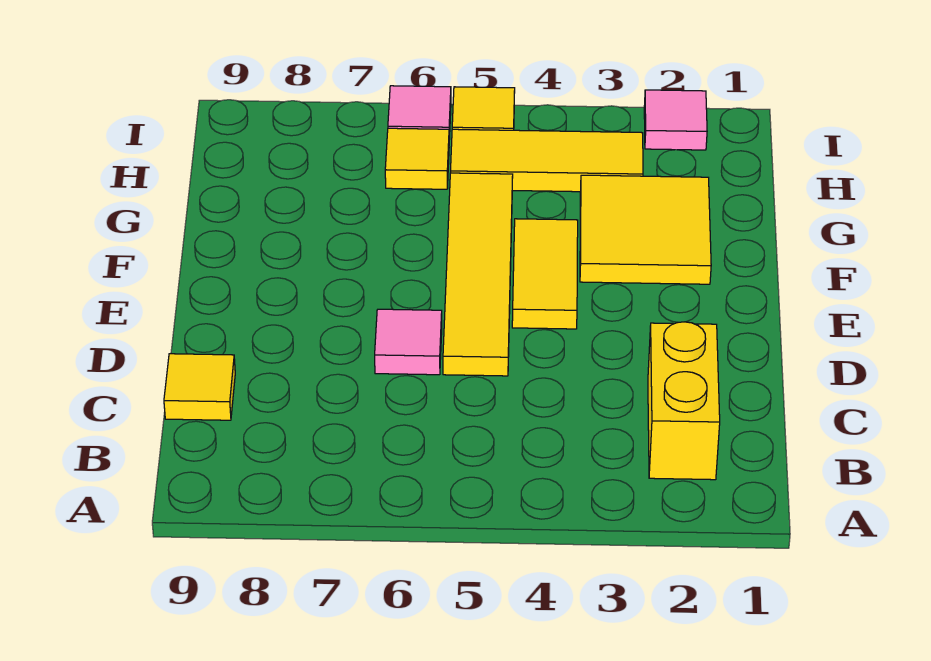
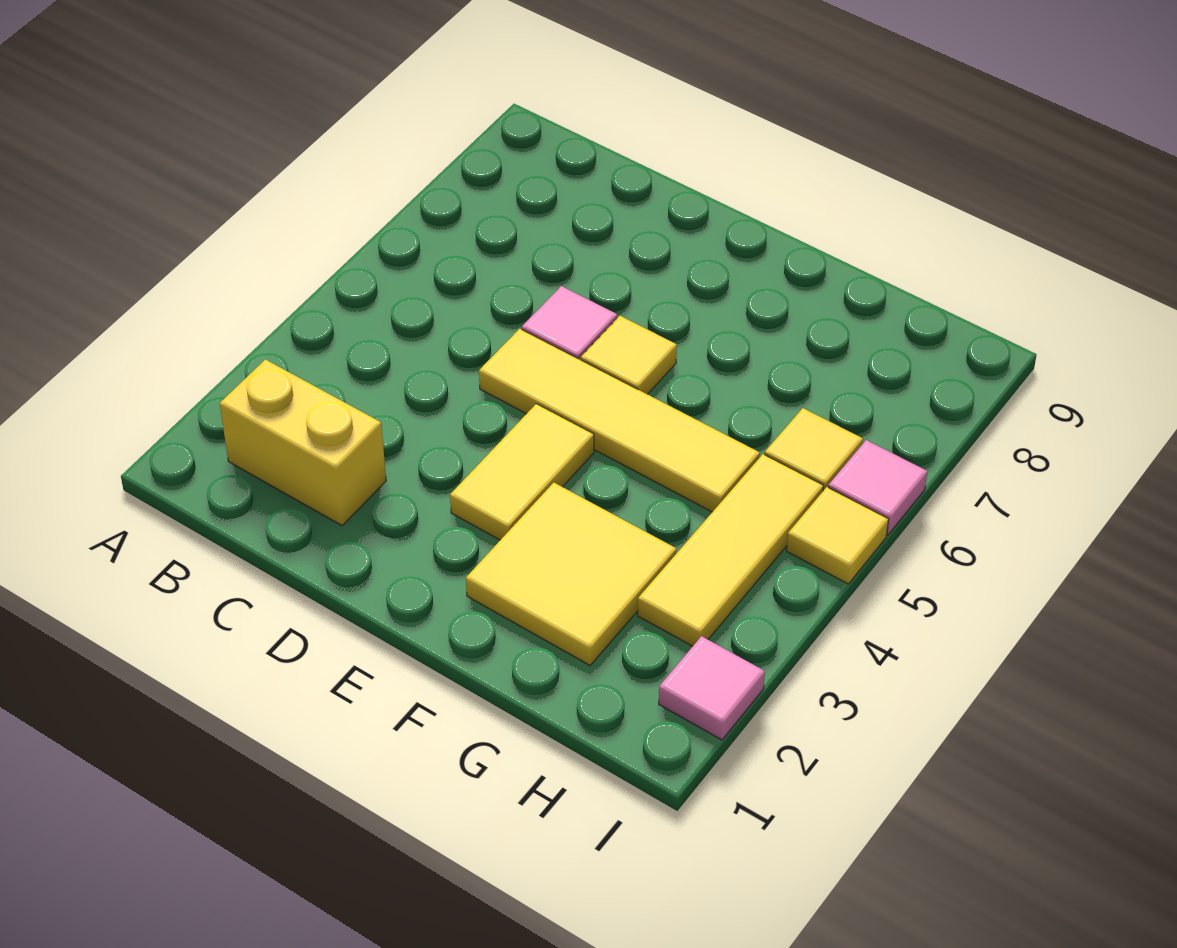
yellow 1x1 tile [164,354,235,420] -> yellow 1x1 tile moved to [581,316,677,394]
yellow 1x2 tile [512,219,578,329] -> yellow 1x2 tile turned to [450,404,594,540]

